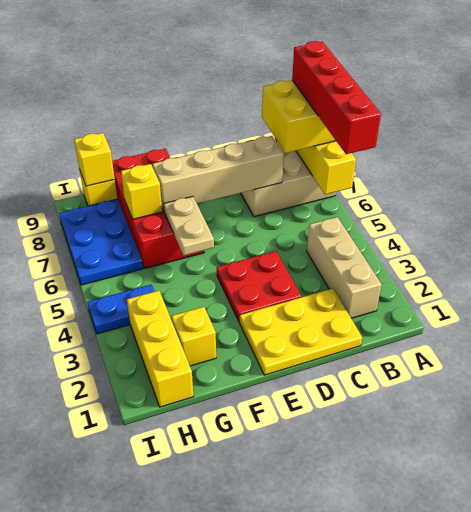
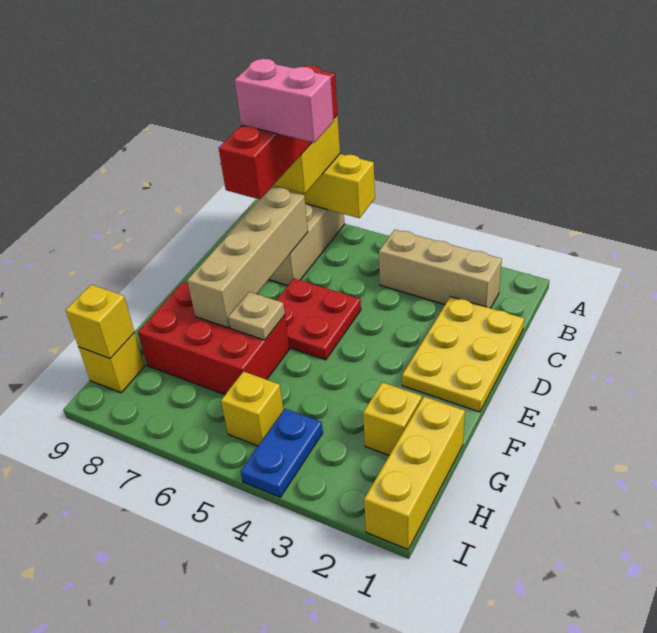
red 1x4 brick [292,41,381,154] -> red 1x4 brick turned to [219,65,338,199]
none -> pink 1x2 brick [235,59,334,143]
red 2x2 plate [217,251,301,322] -> red 2x2 plate moved to [277,279,361,360]
tan 1x2 plate [164,196,214,255] -> tan 1x1 plate [228,292,285,340]
red 2x4 brick [112,149,204,268] -> red 2x3 brick [138,282,289,395]
yellow 1x1 brick [121,164,162,219] -> yellow 1x1 brick moved to [221,372,283,446]
yellow 1x3 brick [127,291,194,407] -> yellow 1x3 brick turned to [364,397,465,549]
blue 2x3 plate [59,199,143,285] -> none

